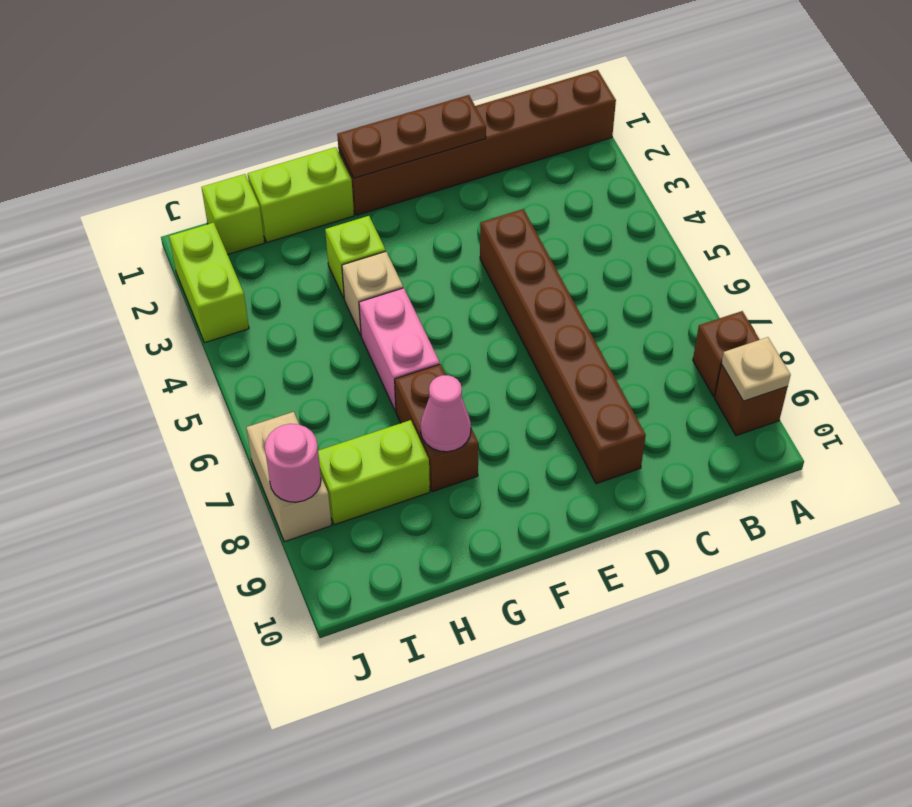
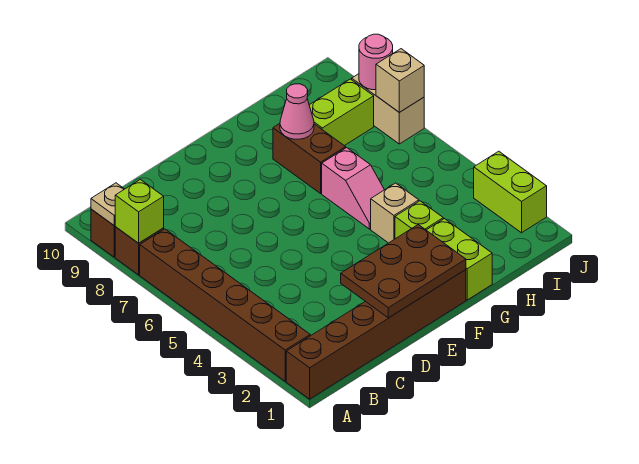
brown 1x3 plate [337,95,486,178] -> brown 2x3 plate [341,225,466,318]
brown 1x6 brick [480,209,646,484] -> brown 1x6 brick moved to [140,229,310,381]
lime 1x2 brick [248,147,354,242] -> lime 1x2 brick turned to [427,219,492,300]
pink 1x2 brick [359,288,440,411] -> pink 1x2 slope [322,148,384,229]
lime 1x1 brick [201,174,264,254] -> lime 1x1 brick moved to [115,179,164,243]
none -> tan 1x1 brick [376,49,424,112]

